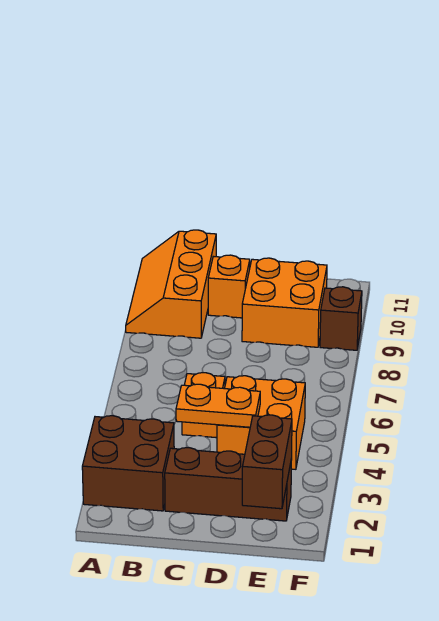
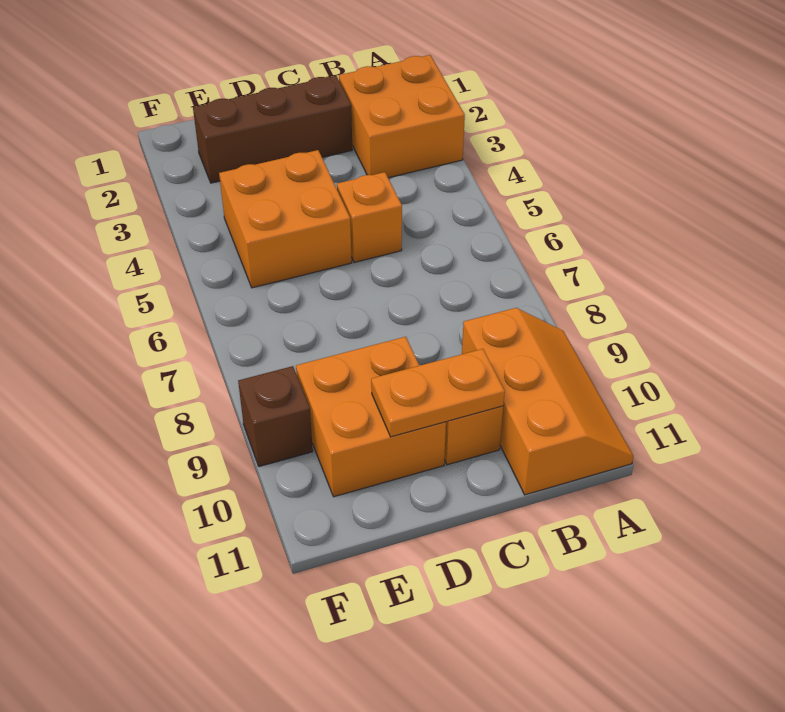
brown 2x2 brick [82,416,174,511] -> orange 2x2 brick [339,55,465,178]
orange 1x2 plate [176,384,260,427] -> orange 1x2 plate moved to [371,349,505,437]
brown 1x2 brick [242,415,292,509] -> none

